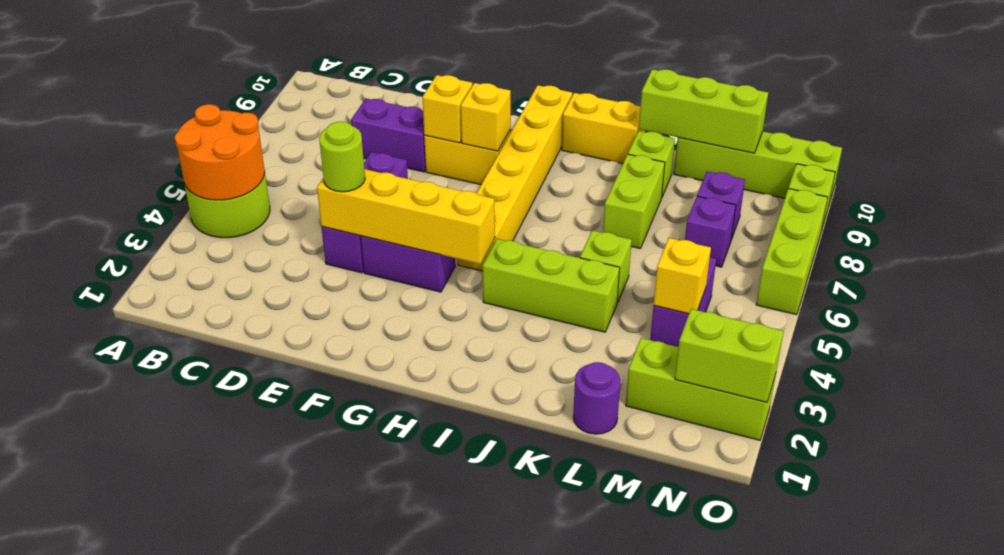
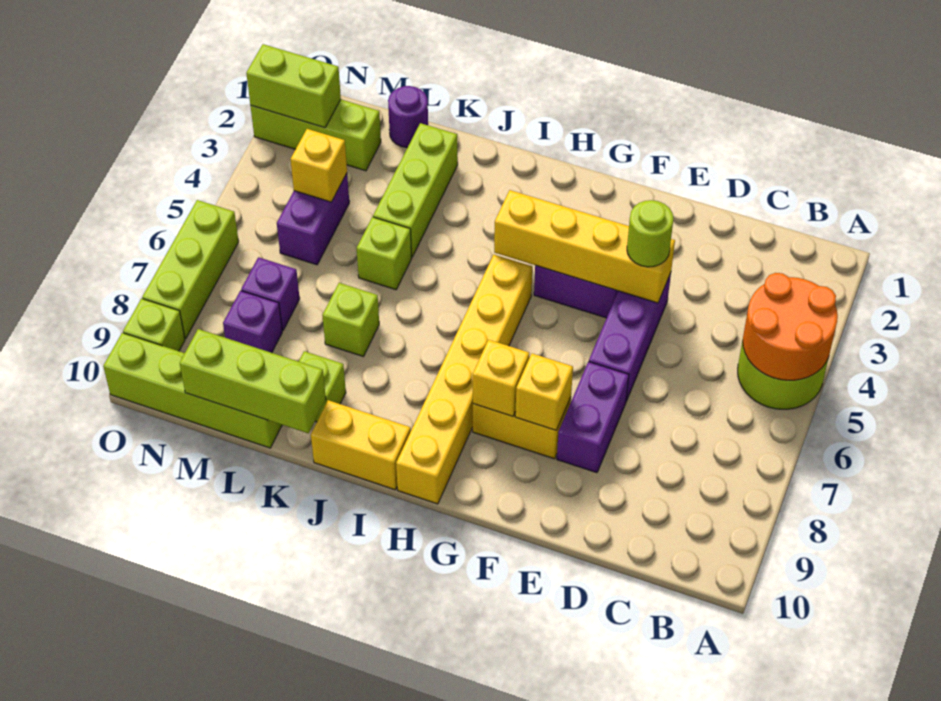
purple 1x2 brick [351,98,426,172] -> purple 1x2 brick turned to [557,362,629,473]
lime 1x3 brick [483,239,620,332] -> lime 1x3 brick turned to [373,123,458,257]
lime 1x2 brick [603,154,665,248] -> lime 1x1 brick [322,283,379,357]

